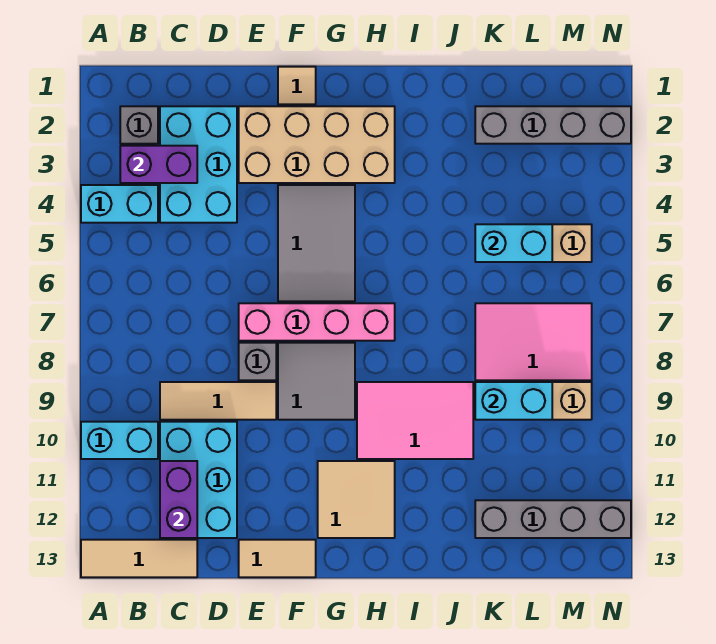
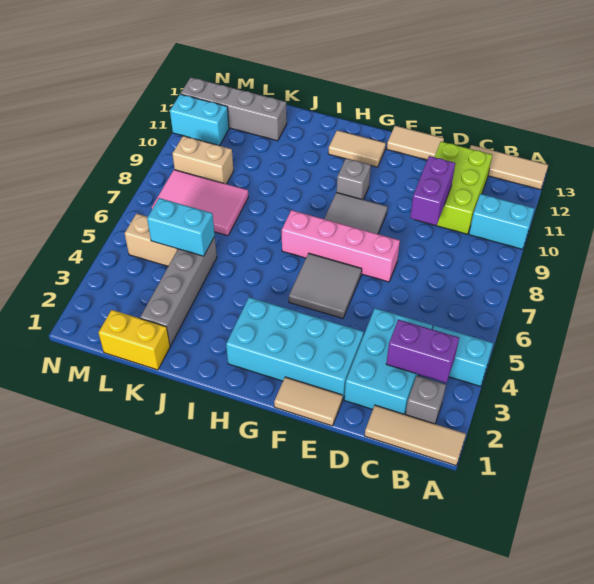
tan 1x3 tile [160,382,276,420] -> tan 1x3 tile moved to [365,405,466,465]
cyan 2x3 brick [160,422,237,538] -> lime 2x3 brick [417,142,492,234]
purple 1x2 brick [160,461,197,538] -> purple 1x2 brick moved to [410,156,455,226]
tan 2x4 brick [239,106,395,183] -> cyan 2x4 brick [226,297,364,399]
grey 1x1 brick [239,343,276,380] -> grey 1x1 brick moved to [337,158,371,200]
tan 1x1 tile [278,67,316,104] -> tan 1x2 tile [274,377,343,426]
grey 2x3 tile [278,185,355,301] -> grey 2x2 tile [289,253,362,318]
tan 2x2 tile [318,461,395,538] -> tan 1x2 tile [328,130,386,167]
pink 2x3 tile [357,382,473,459] -> none
none -> yellow 1x2 brick [99,310,170,370]
grey 1x4 brick [475,106,631,144] -> grey 1x4 brick turned to [140,237,217,346]
cyan 1x2 brick [475,382,552,420] -> cyan 1x2 brick moved to [170,94,229,146]

